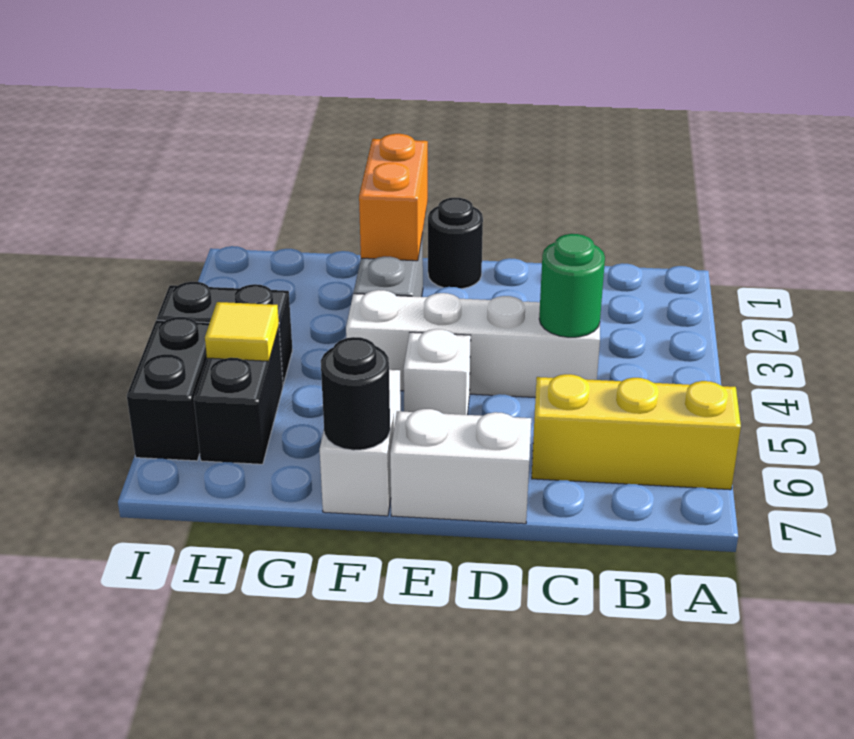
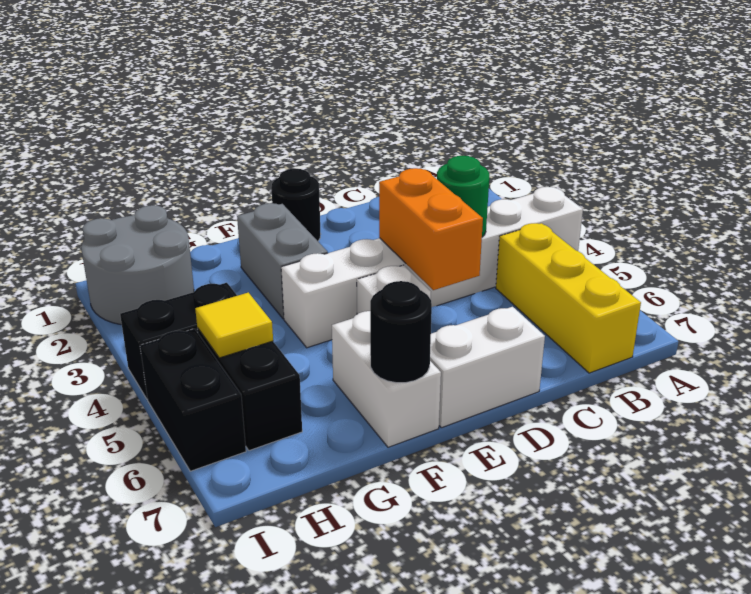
yellow 1x3 brick [532,374,741,490] -> yellow 1x3 brick turned to [496,223,641,373]
white 1x4 brick [346,290,600,398] -> white 1x6 brick [281,187,583,348]
orange 1x2 brick [359,134,428,261] -> orange 1x2 brick moved to [379,168,483,290]
none -> grey 2x2 round brick [81,205,194,325]

